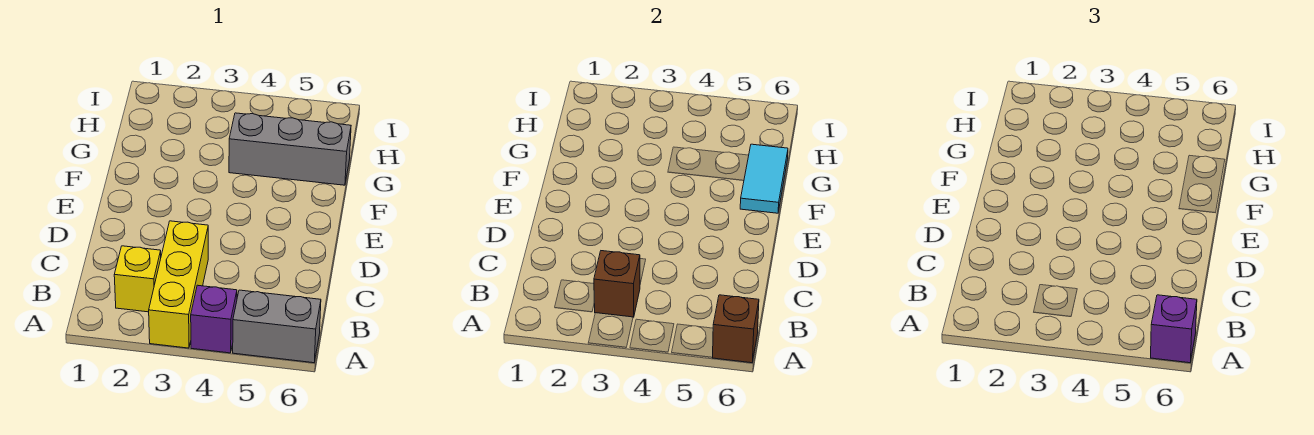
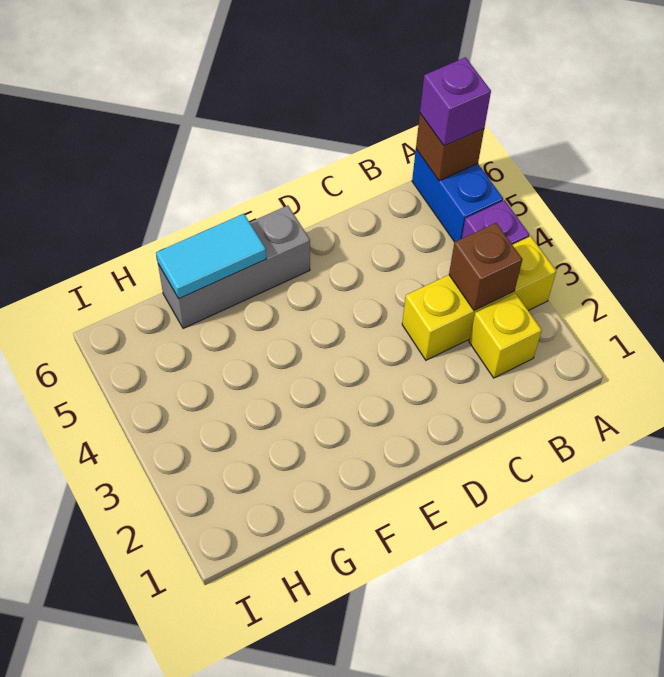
grey 1x2 brick [233,290,321,363] -> blue 1x2 brick [412,149,503,242]
grey 1x3 brick [229,113,351,185] -> grey 1x3 brick turned to [158,206,310,328]

